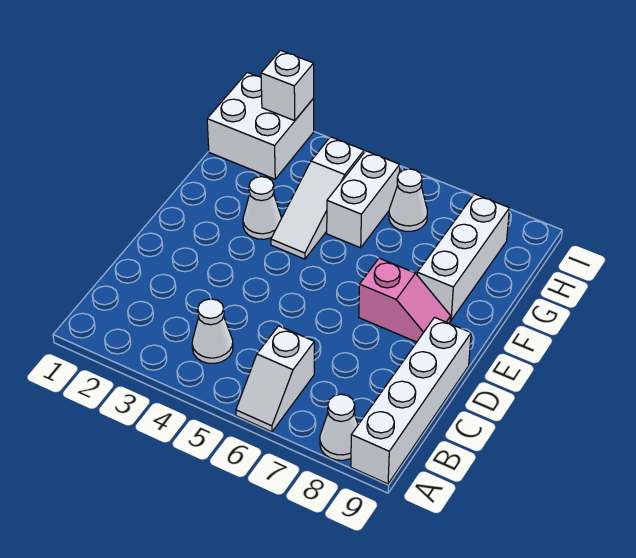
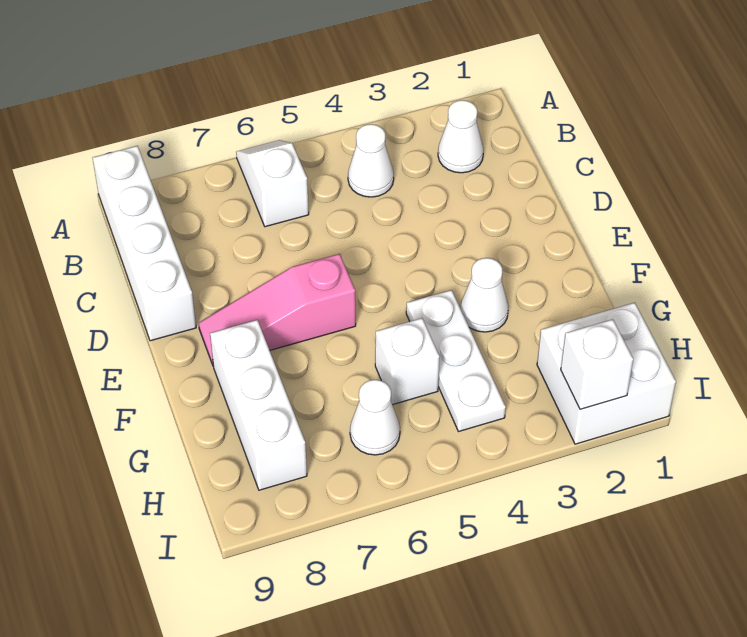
white 1x1 cone [320,394,358,460] -> white 1x1 cone moved to [438,100,484,173]
pink 1x2 slope [359,258,451,342] -> pink 1x3 slope [199,254,356,365]
white 1x3 slope [271,137,364,259] -> white 1x3 plate [406,290,506,432]
white 1x2 brick [327,151,400,248] -> white 1x1 brick [375,318,439,405]

